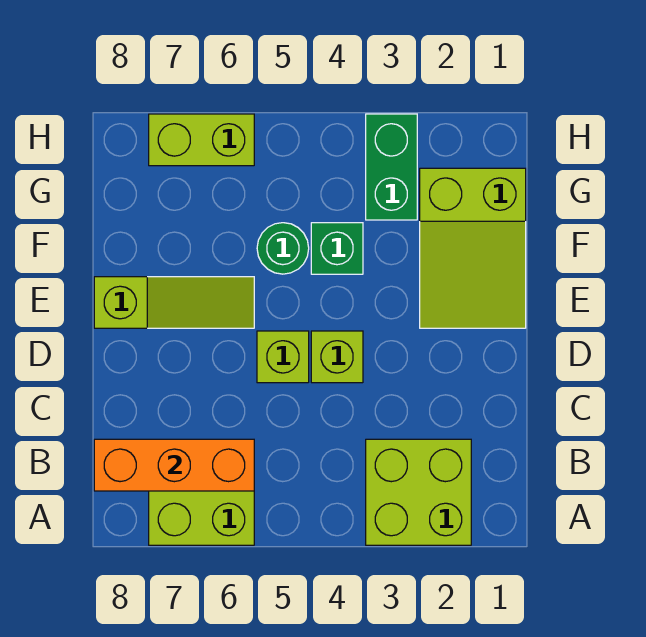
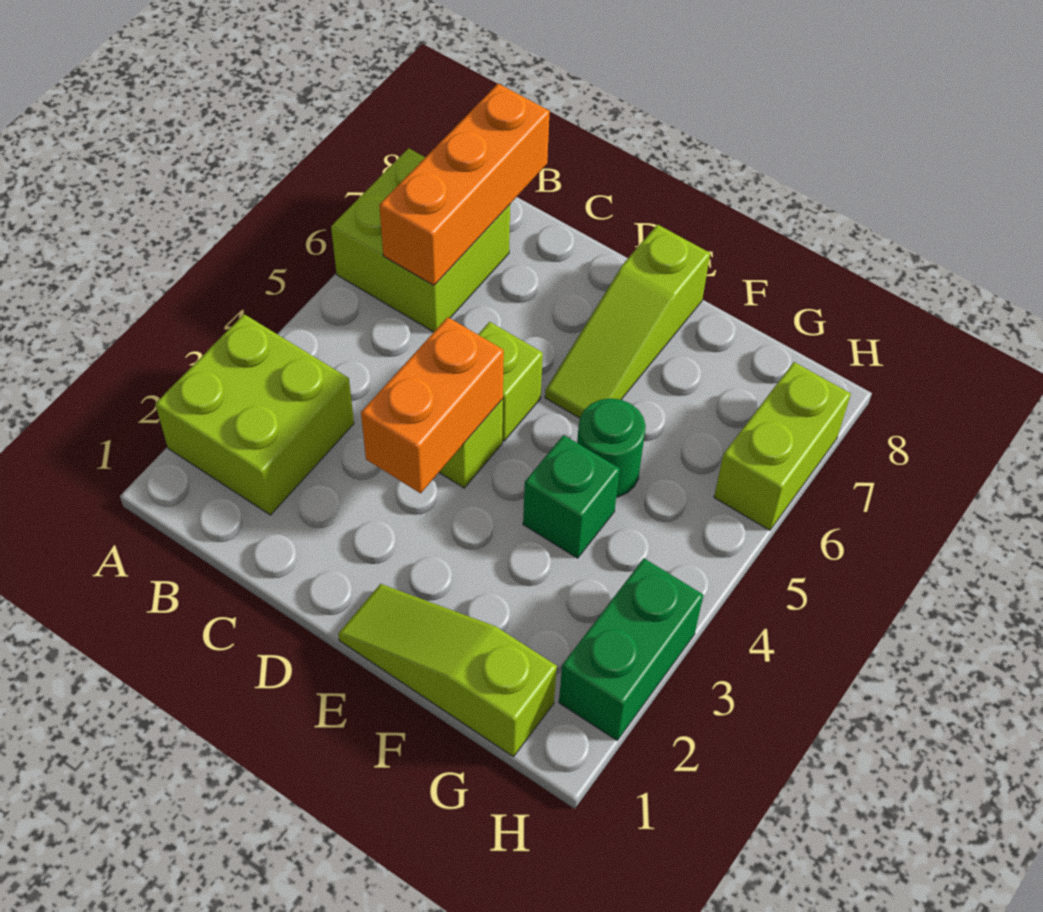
none -> orange 1x2 brick [361,317,504,493]
lime 2x3 slope [420,168,526,328] -> lime 1x3 slope [338,584,557,757]
green 1x2 brick [366,114,417,220] -> green 1x2 brick turned to [559,558,703,740]

